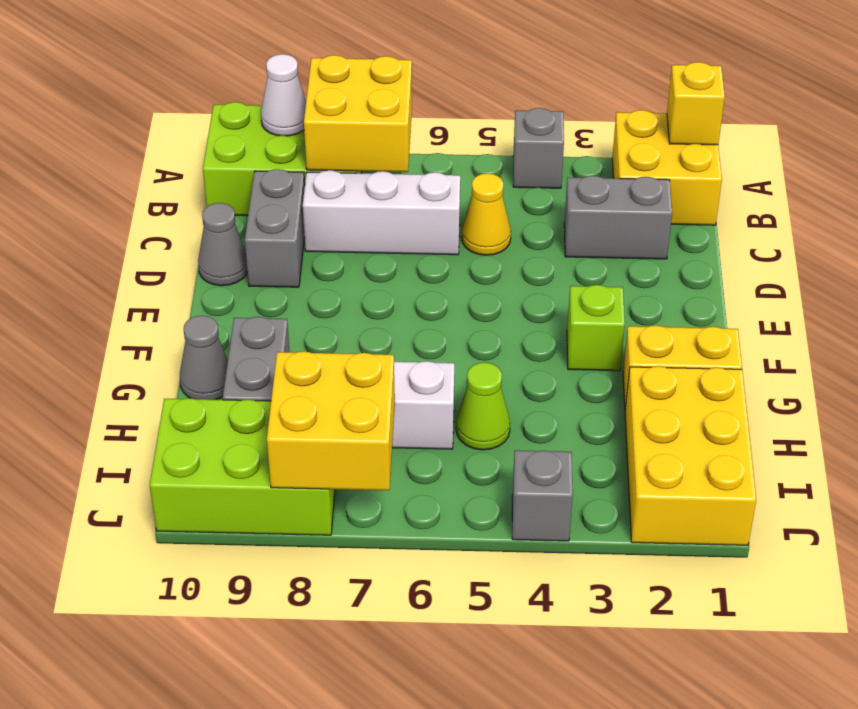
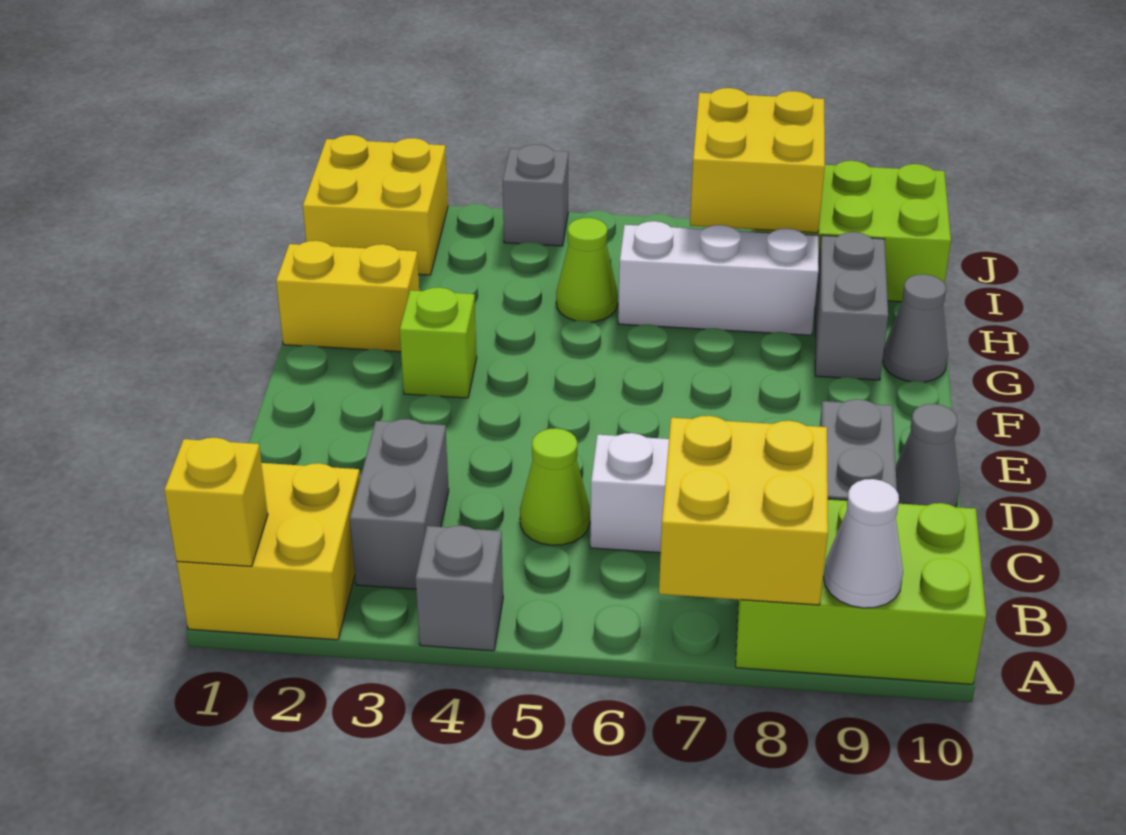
grey 1x2 brick [564,176,672,259] -> grey 1x2 brick turned to [350,419,449,589]
yellow 1x1 cone [462,173,511,255] -> lime 1x1 cone [520,428,590,545]
yellow 2x3 brick [625,366,756,545] -> yellow 2x2 brick [303,135,448,275]

